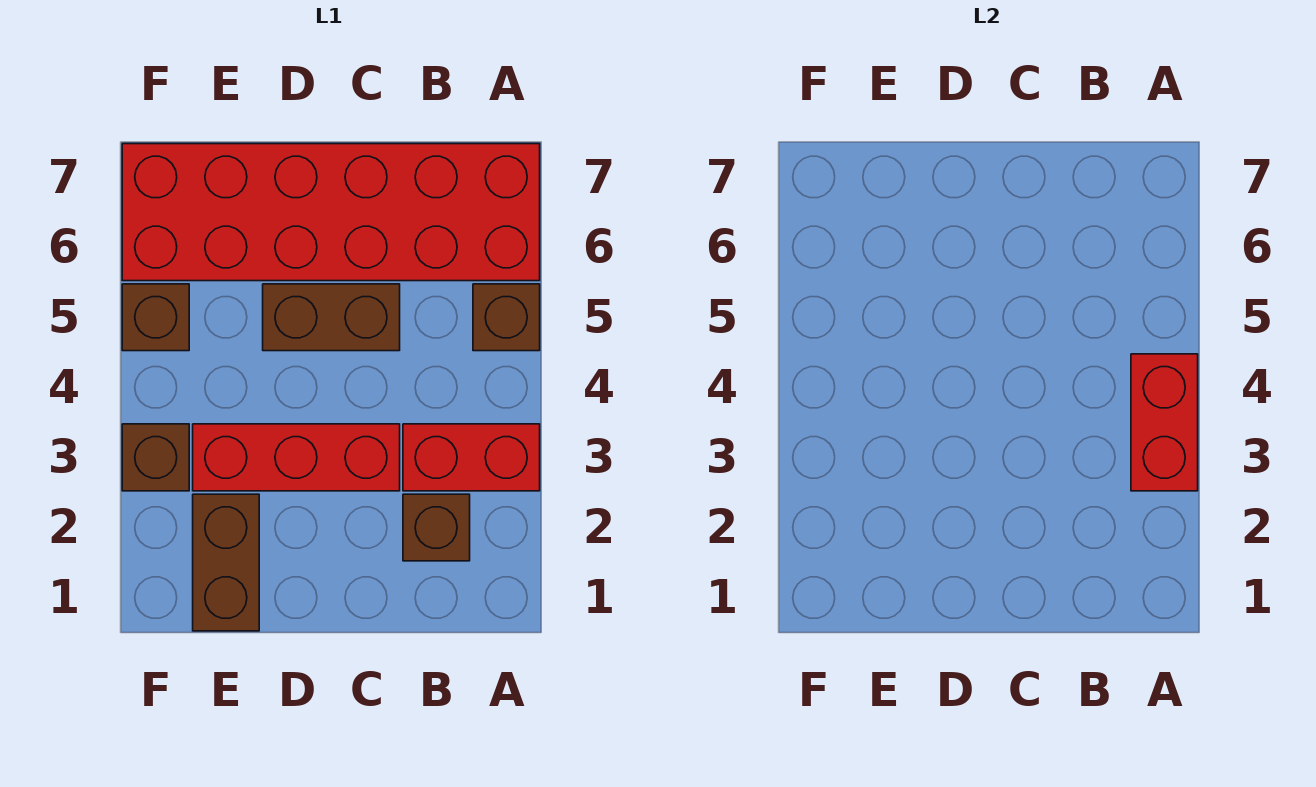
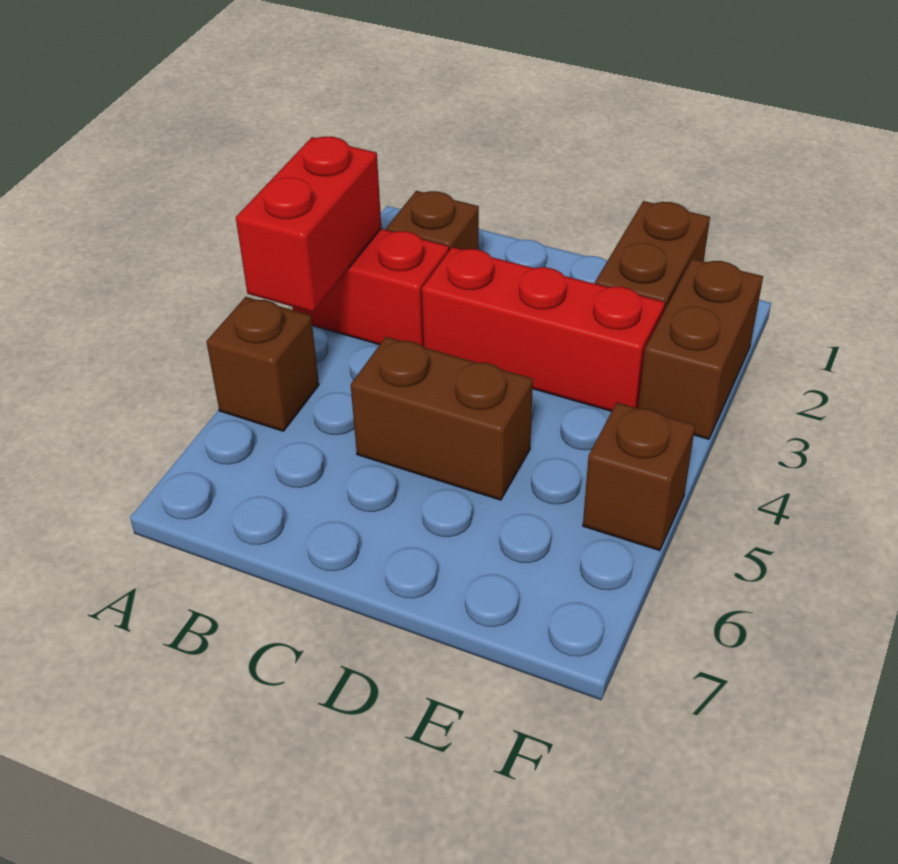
red 2x6 brick [122,144,540,281] -> none
brown 1x1 brick [122,424,189,491] -> brown 1x2 brick [638,259,763,439]

